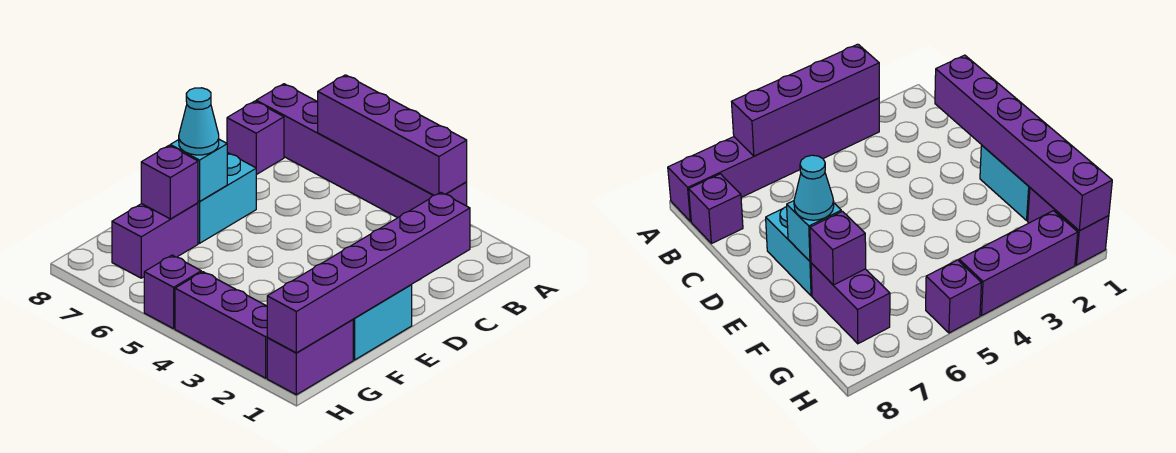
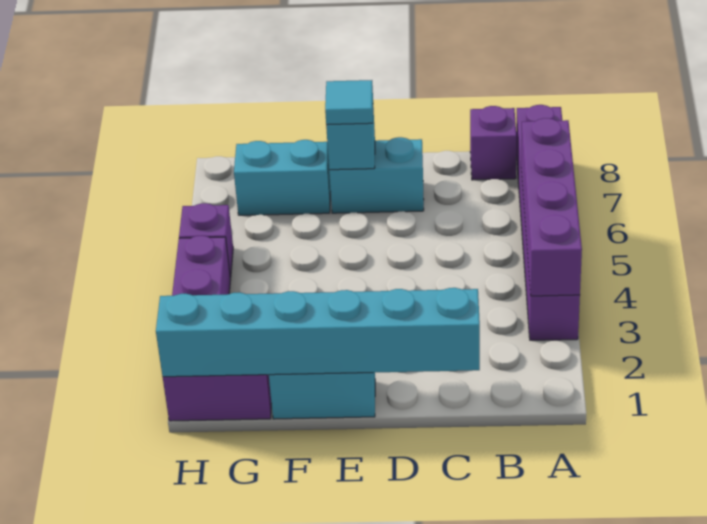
purple 1x6 brick [267,192,470,353] -> cyan 1x6 brick [156,288,480,377]
cyan 1x1 cone [179,88,219,155] -> cyan 1x1 tile [325,80,373,125]
purple 1x2 brick [112,203,198,278] -> cyan 1x2 brick [234,140,331,215]
purple 1x1 brick [141,146,198,219] -> none

